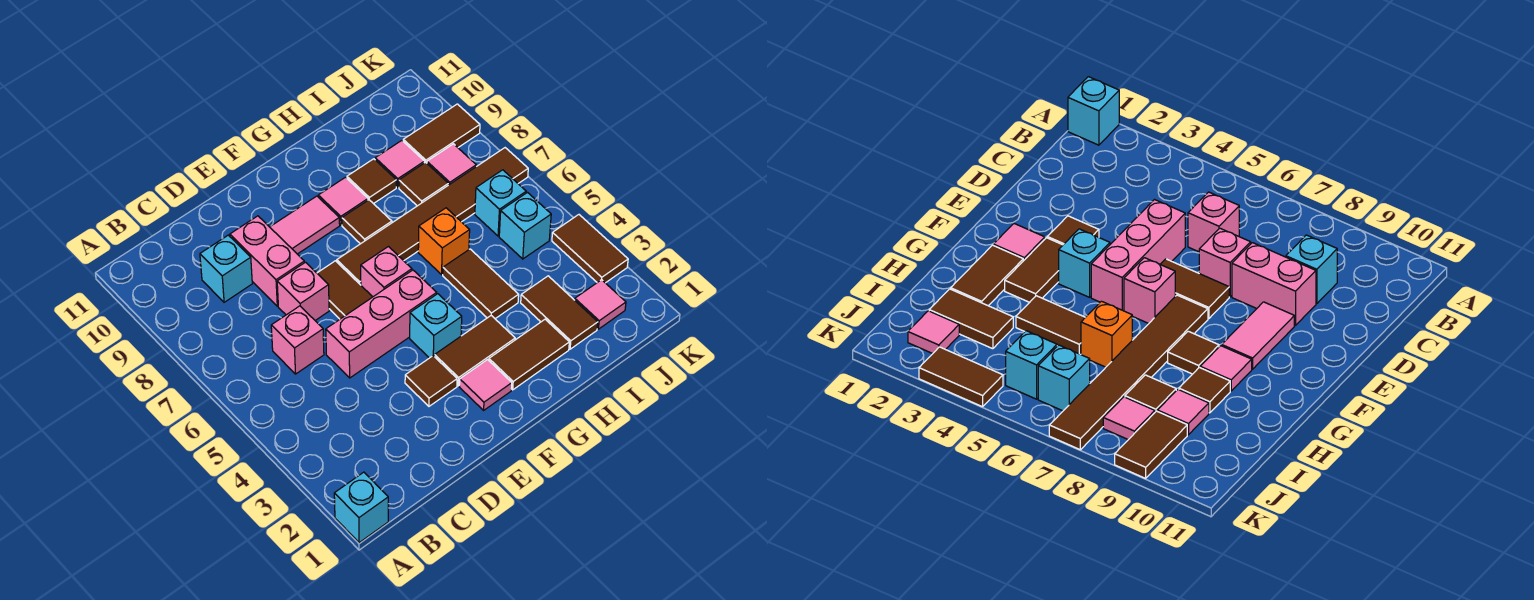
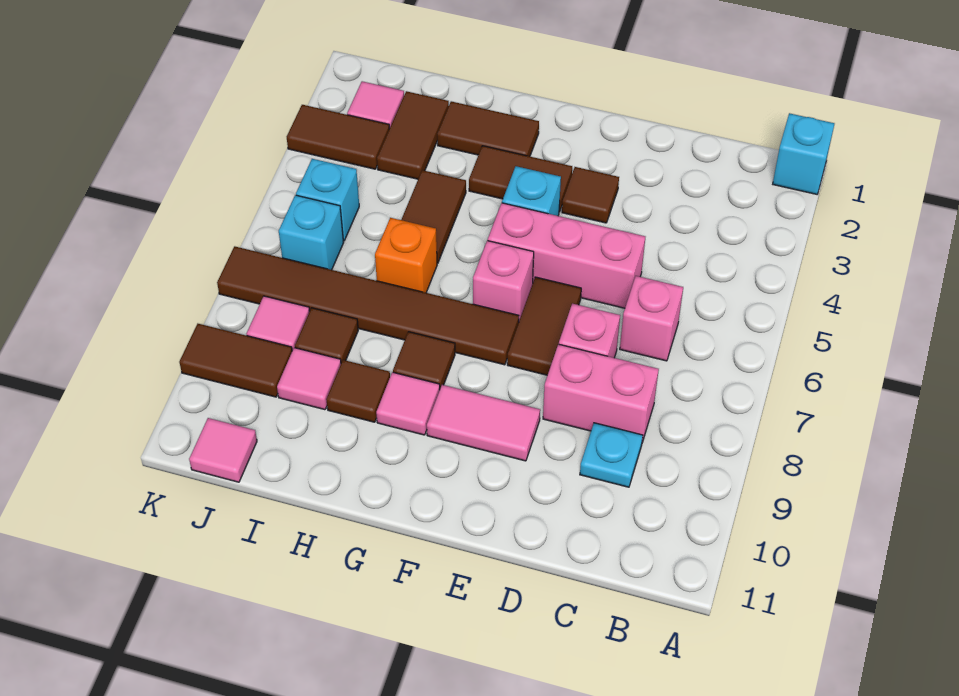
cyan 1x1 brick [200,235,252,302] -> cyan 1x1 plate [580,423,643,487]
pink 1x2 brick [230,216,304,306] -> pink 1x2 brick turned to [543,344,659,442]
pink 1x1 tile [460,360,512,410] -> pink 1x1 tile moved to [189,418,257,482]
brown 1x2 tile [552,215,628,283] -> brown 1x2 tile turned to [287,105,389,169]

